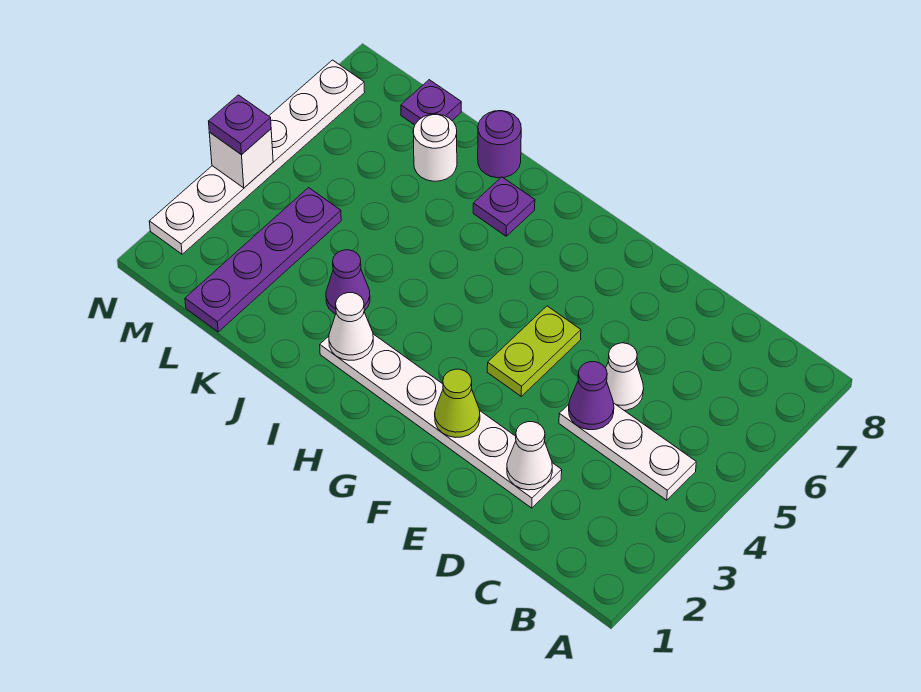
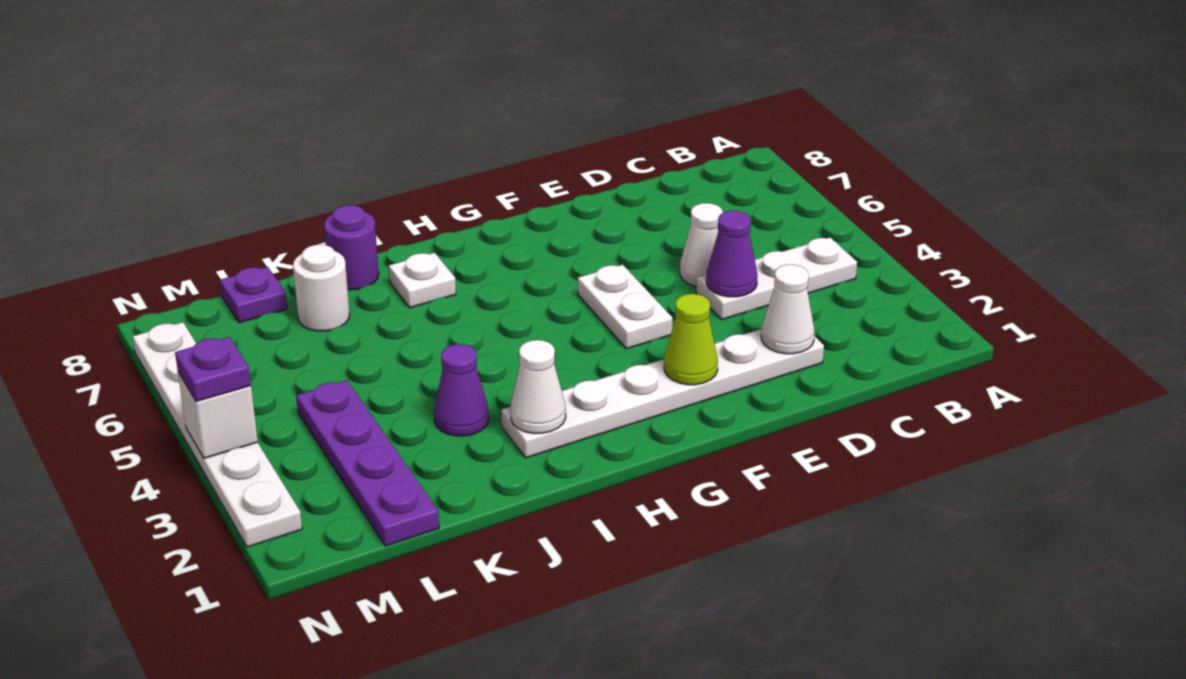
lime 1x2 plate [487,306,581,396] -> white 1x2 plate [578,265,673,349]
purple 1x1 plate [473,177,535,236] -> white 1x1 plate [389,253,456,308]

